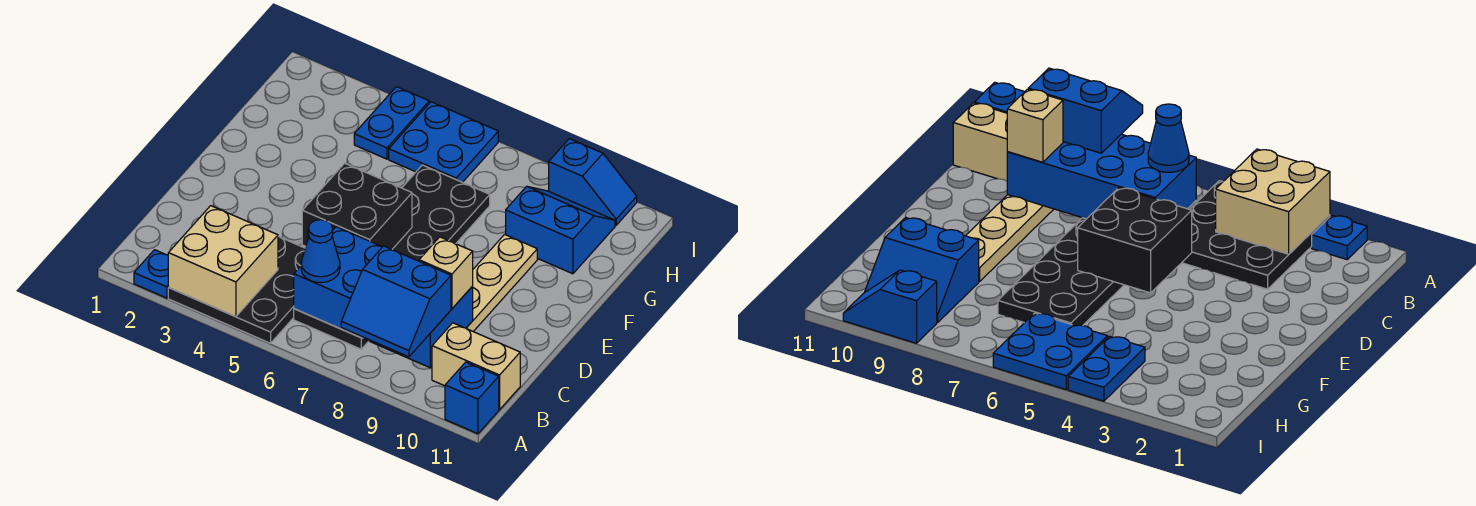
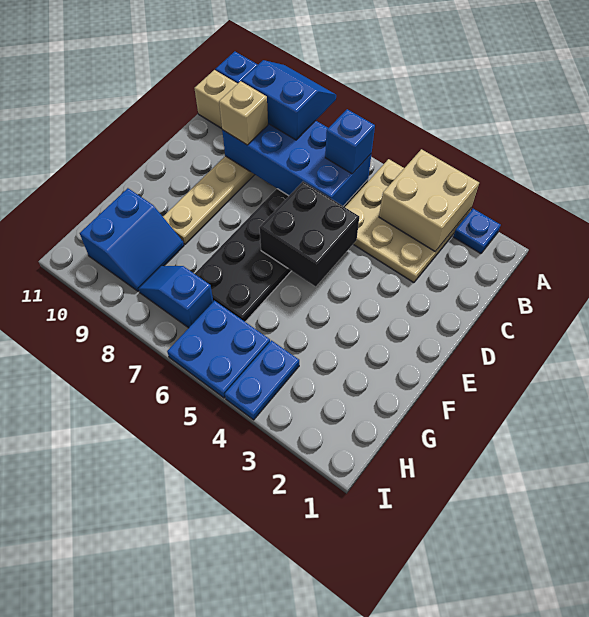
black 3x3 plate [168,236,305,343] -> tan 3x3 plate [345,159,471,283]
blue 1x1 cone [301,220,340,283] -> blue 1x1 brick [325,109,375,174]
blue 2x2 slope [506,186,615,274] -> blue 2x2 slope turned to [80,188,184,291]
blue 1x2 slope [549,139,637,225] -> blue 1x2 slope moved to [139,266,213,328]

